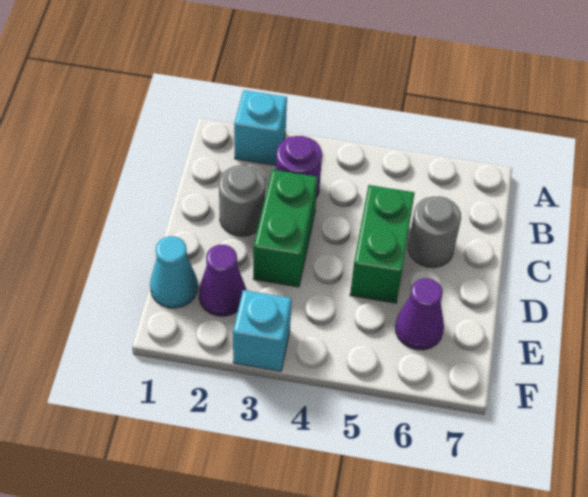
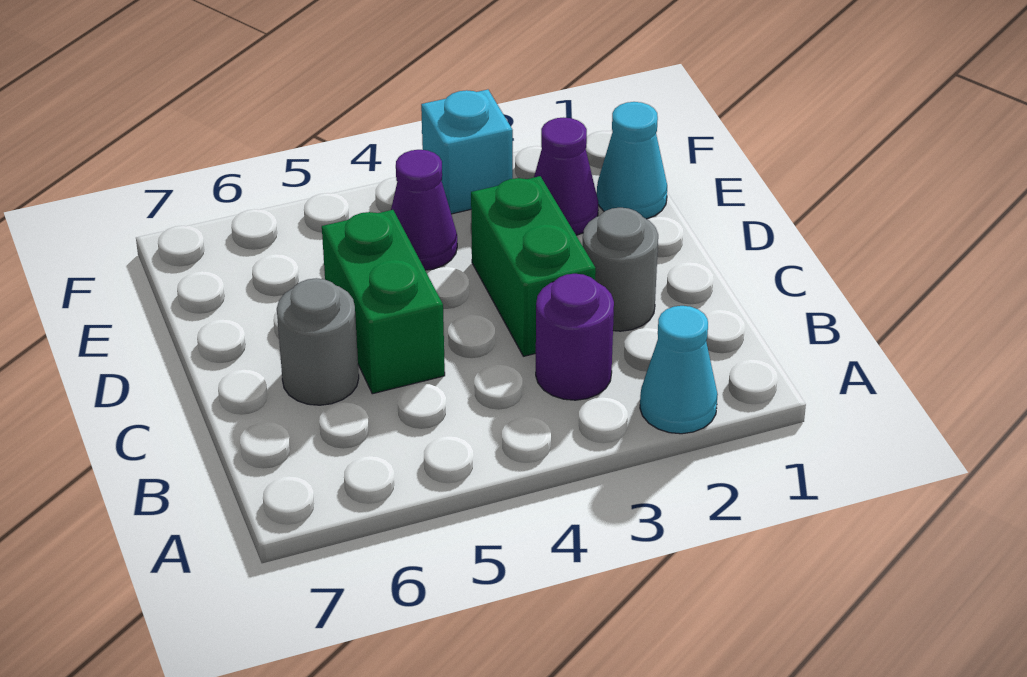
cyan 1x1 brick [234,90,287,165] -> cyan 1x1 cone [640,306,718,434]
purple 1x1 cone [395,278,444,350] -> purple 1x1 cone moved to [391,150,457,270]

